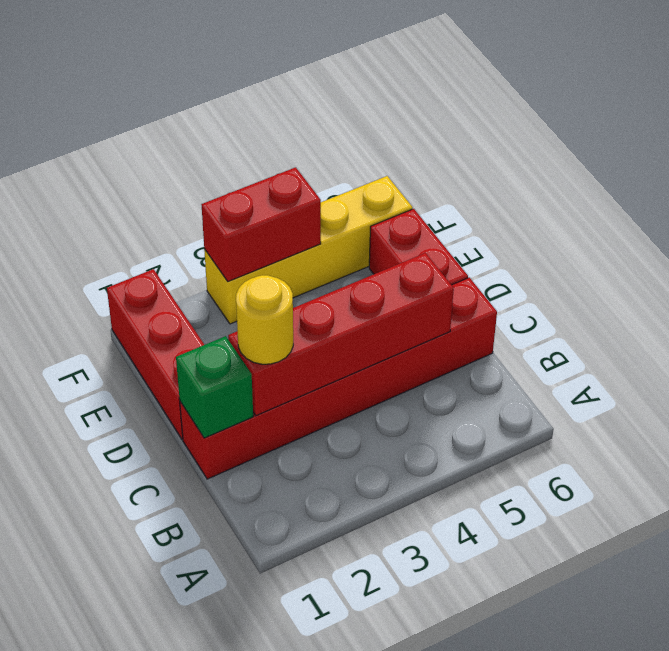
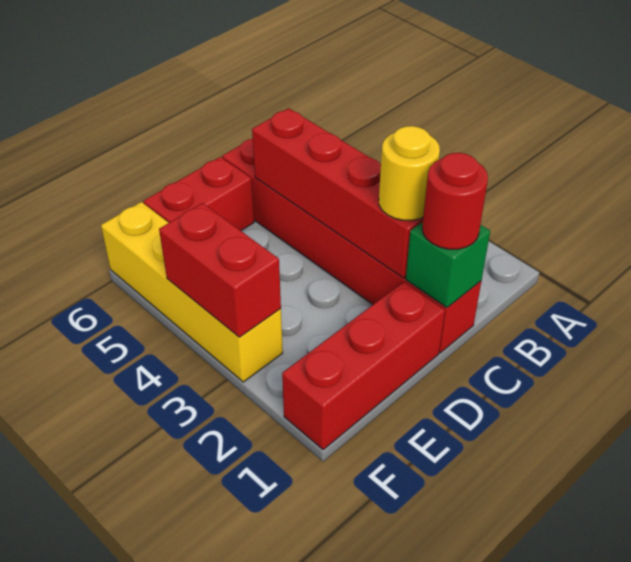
none -> red 1x1 round brick [422,153,488,249]

